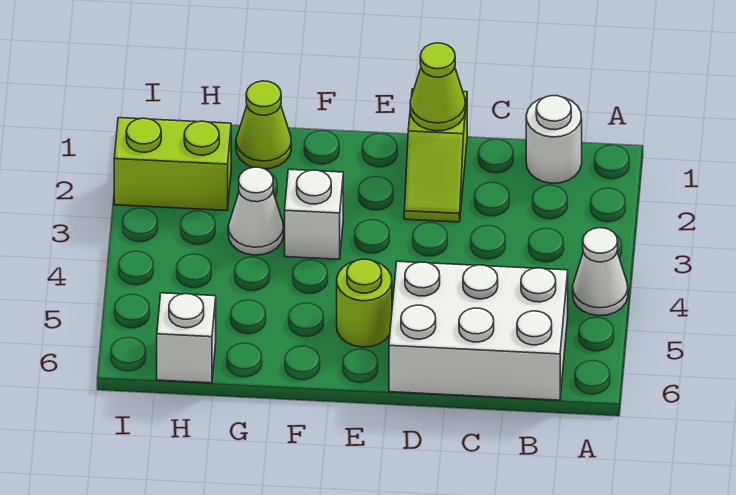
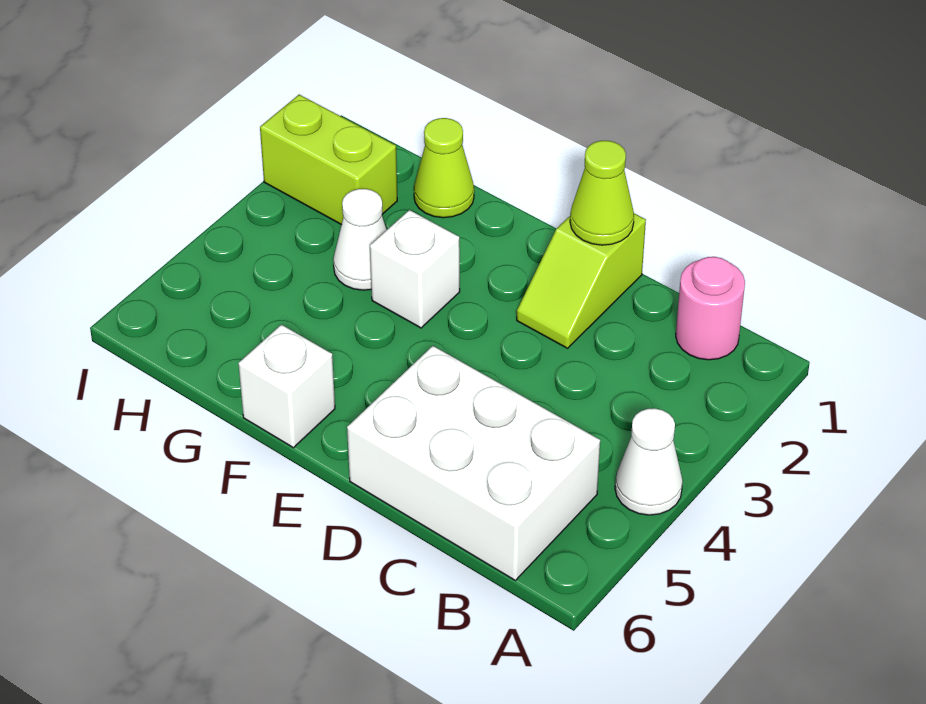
white 1x1 round brick [526,96,582,183] -> pink 1x1 round brick [676,257,745,360]
lime 1x1 round brick [337,259,392,347] -> none
white 1x1 brick [157,293,216,383] -> white 1x1 brick moved to [238,325,335,448]

